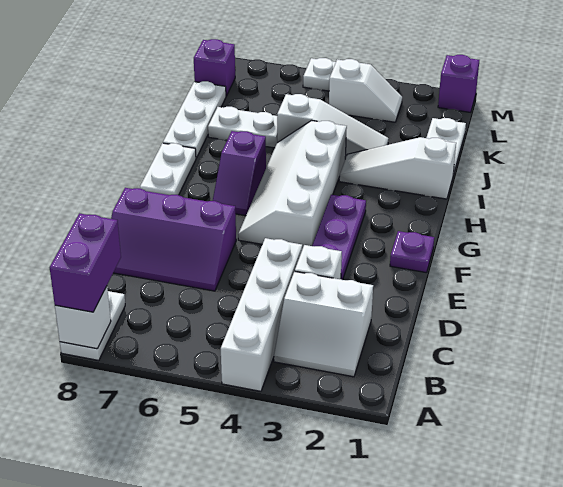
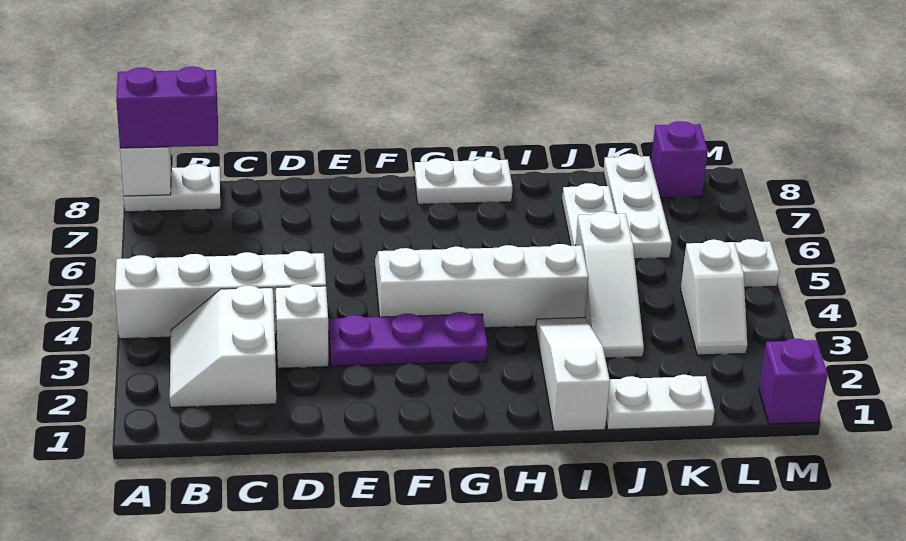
purple 2x3 slope [111,188,236,291] -> none
purple 1x1 plate [390,231,434,273] -> none
purple 1x2 slope [213,131,266,216] -> none
white 1x3 plate [163,81,226,158] -> white 1x3 plate turned to [603,154,672,259]

